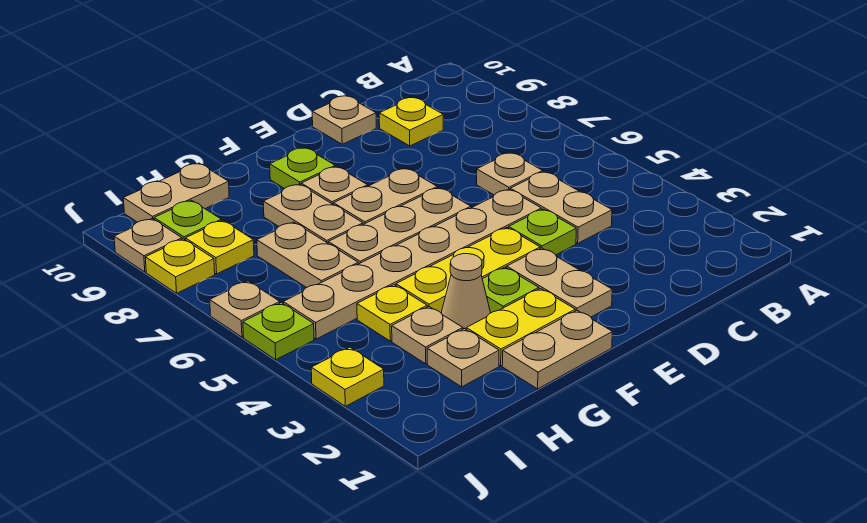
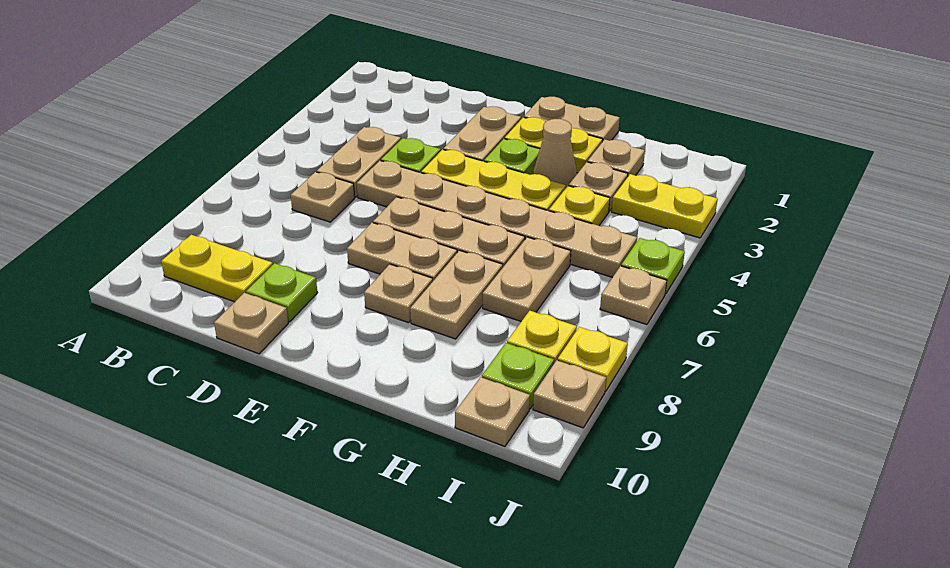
yellow 1x1 plate [379,98,443,146] -> yellow 1x2 plate [161,235,273,302]
lime 1x1 plate [270,148,335,189] -> lime 1x1 plate moved to [246,263,317,322]
tan 1x2 plate [123,163,229,222] -> tan 1x1 plate [455,377,530,446]
yellow 1x1 plate [311,347,384,406] -> yellow 1x2 plate [612,174,718,238]

